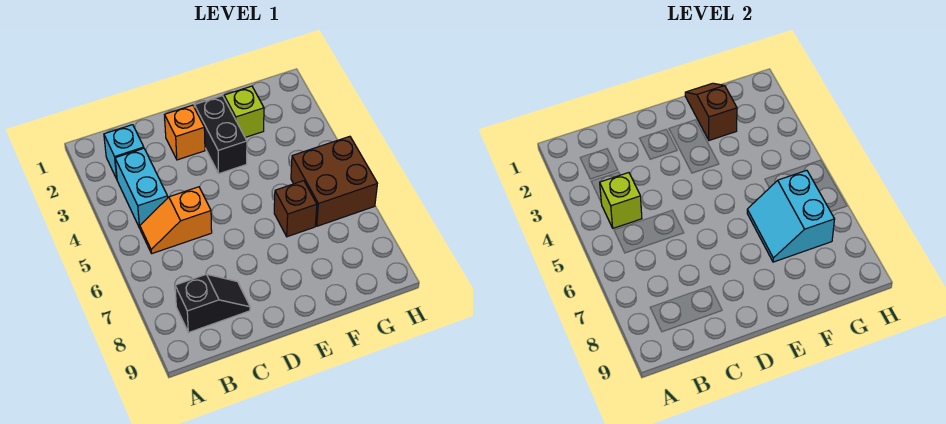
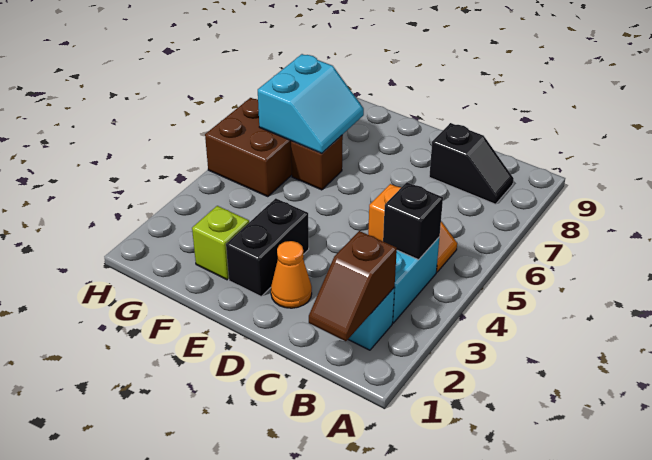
lime 1x1 brick [600,173,642,228] -> black 1x1 brick [383,182,443,260]
black 1x2 slope [175,274,250,333] -> black 1x2 slope turned to [429,123,514,204]
orange 1x1 brick [164,105,205,160] -> orange 1x1 cone [271,241,312,308]
brown 1x2 slope [685,83,737,140] -> brown 1x2 slope moved to [309,231,397,341]

